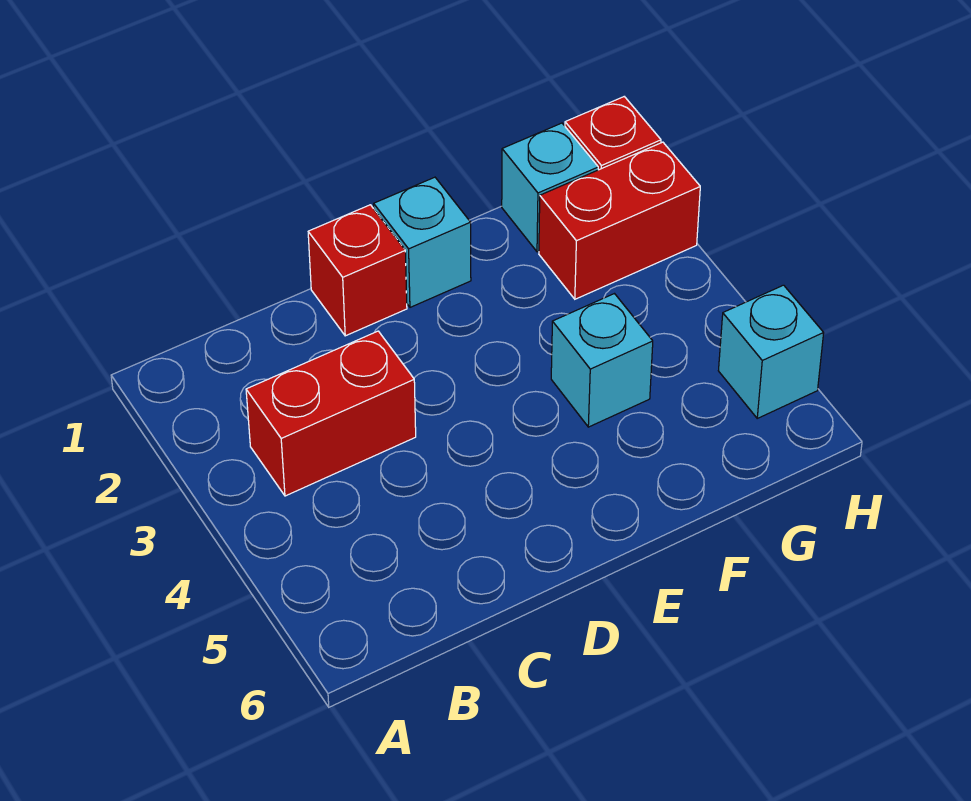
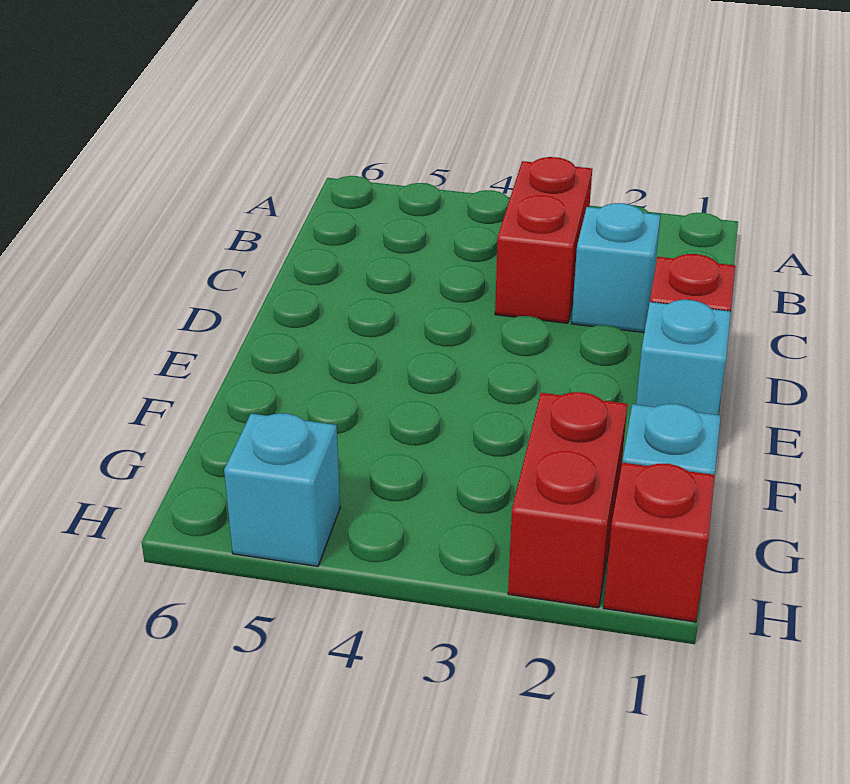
cyan 1x1 brick [551,294,653,427] -> cyan 1x1 brick moved to [572,203,661,332]

